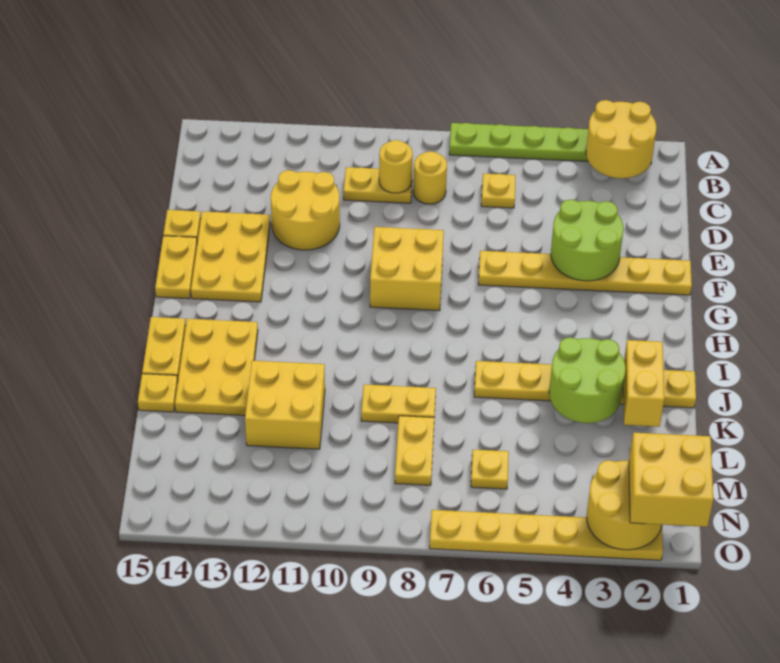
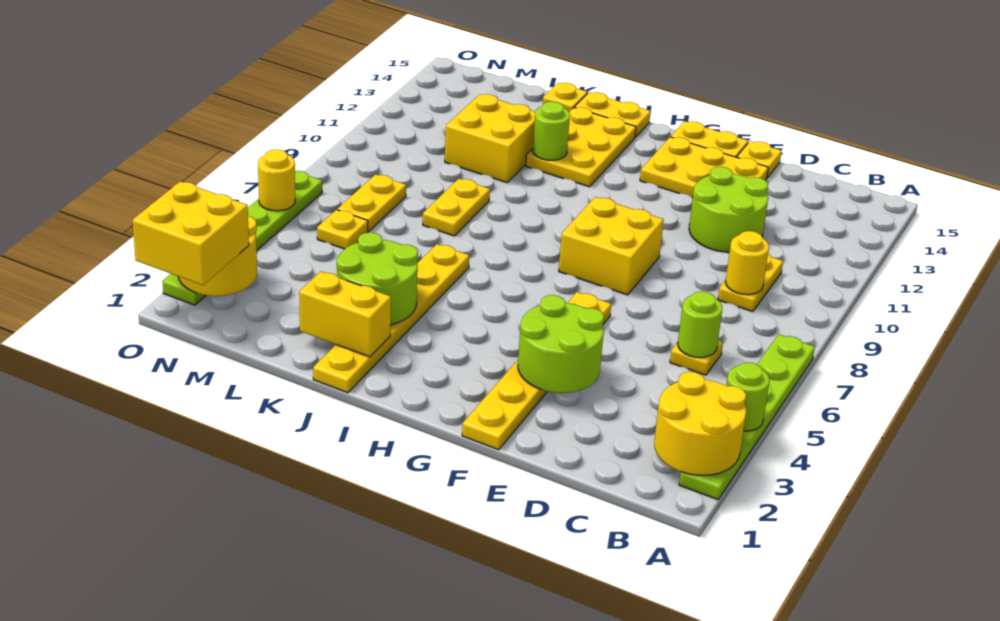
none -> lime 1x1 round brick [726,362,770,431]
none -> lime 1x1 round brick [678,291,722,358]
yellow 1x1 round brick [413,151,447,204] -> yellow 1x1 round brick moved to [258,149,295,211]
yellow 2x2 round brick [271,170,340,250] -> lime 2x2 round brick [689,167,768,252]
yellow 2x3 plate [175,319,258,416] -> yellow 2x3 plate turned to [526,107,636,187]
none -> lime 1x1 round brick [533,102,570,160]
yellow 1x2 plate [395,416,434,485] -> yellow 1x2 plate turned to [337,174,406,232]
yellow 1x6 plate [430,510,663,560] -> lime 1x6 plate [162,171,322,305]

